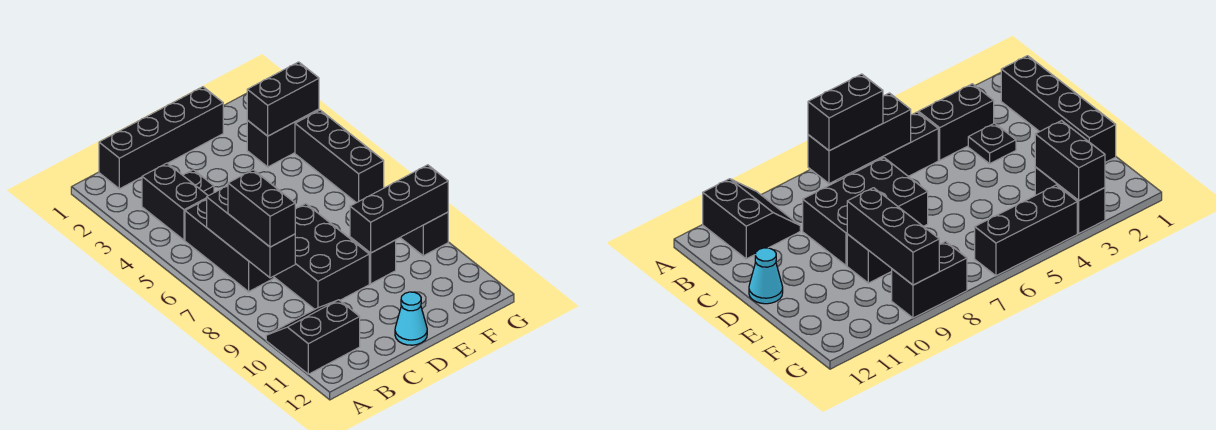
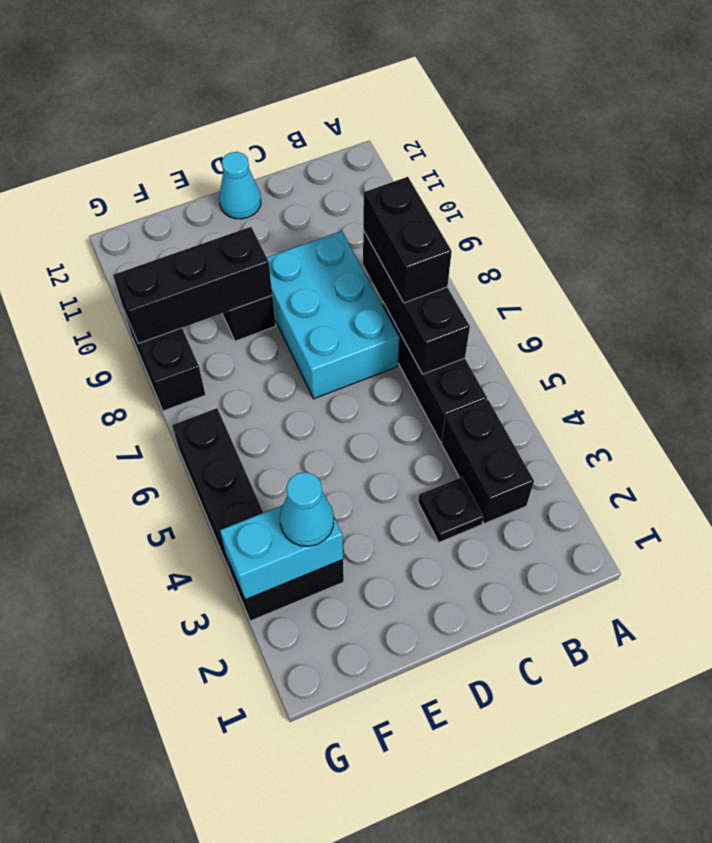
black 2x2 slope [266,300,360,374] -> none
black 1x4 brick [99,87,223,189] -> none
black 2x3 brick [274,204,369,309] -> cyan 2x3 brick [267,231,400,399]
black 1x2 brick [247,62,319,136] -> cyan 1x2 brick [220,505,343,600]
none -> cyan 1x1 cone [280,472,334,546]

